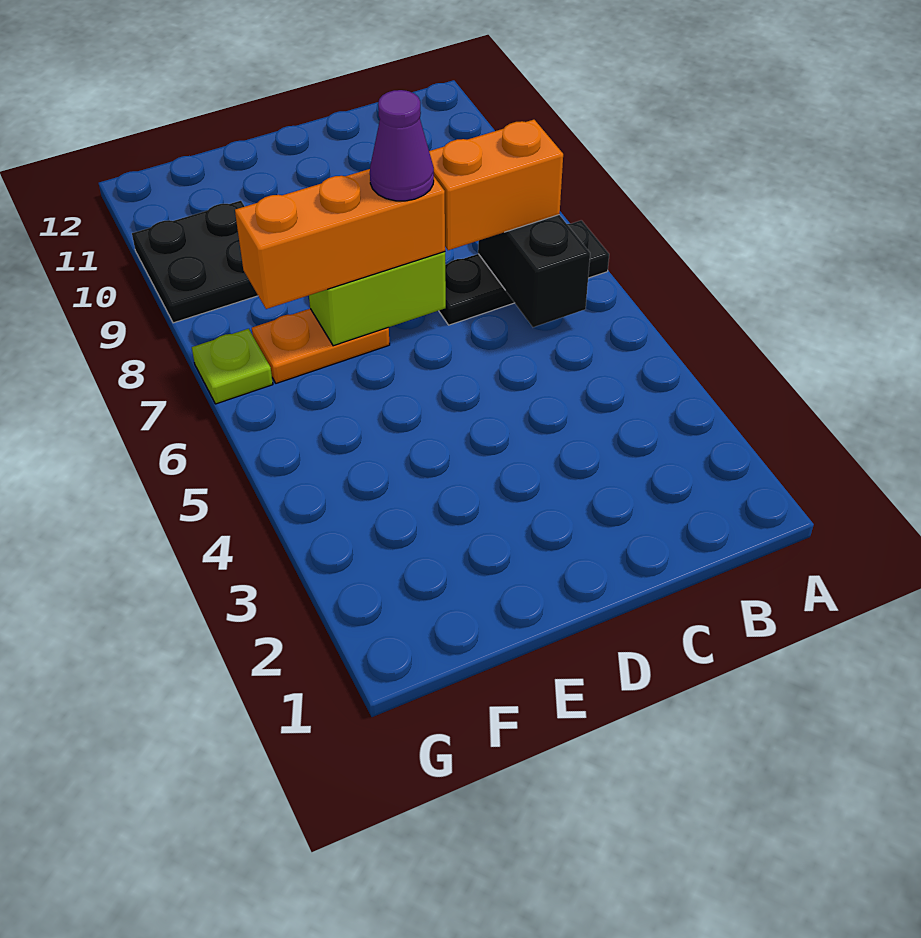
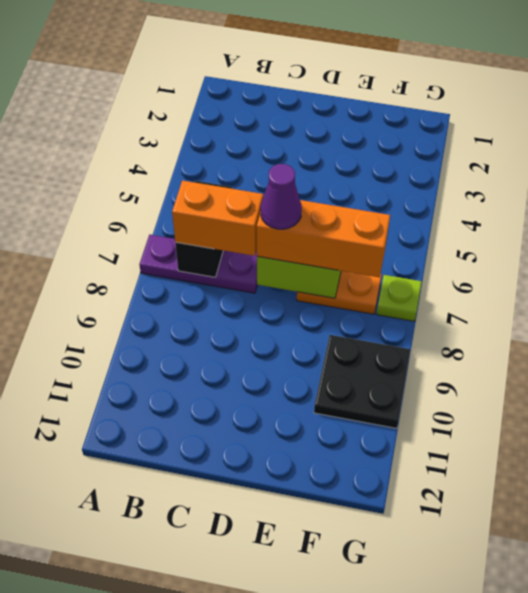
black 1x3 plate [439,220,609,325] -> purple 1x3 plate [139,235,257,293]

